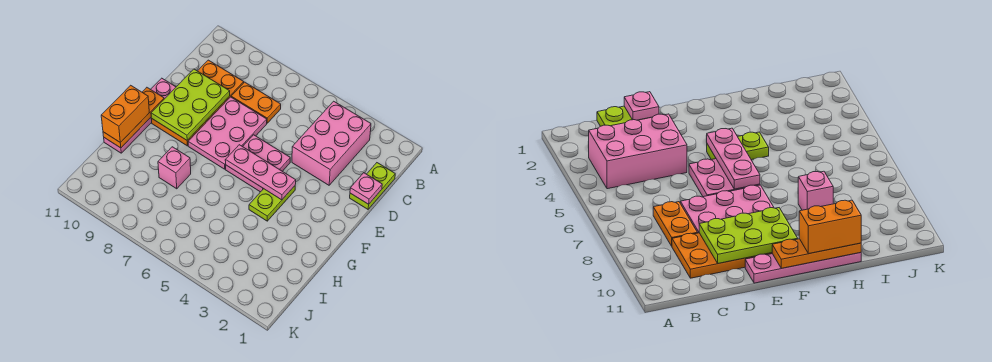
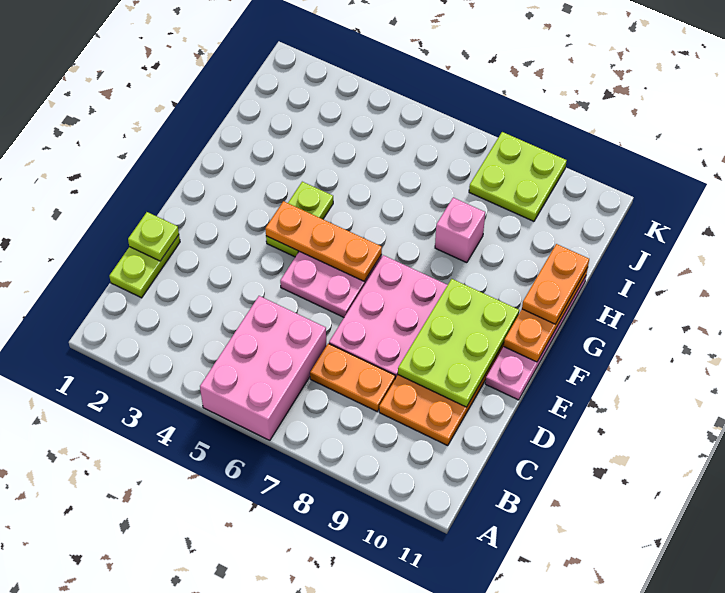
pink 2x3 brick [292,101,371,185] -> pink 2x3 brick moved to [200,296,327,440]
pink 1x1 plate [350,173,382,204] -> lime 1x1 plate [128,212,179,261]
pink 1x3 plate [225,145,296,200] -> orange 1x3 plate [265,201,382,281]
orange 1x2 brick [101,85,149,143] -> orange 1x2 plate [522,244,589,324]
none -> lime 2x2 plate [469,132,567,221]

